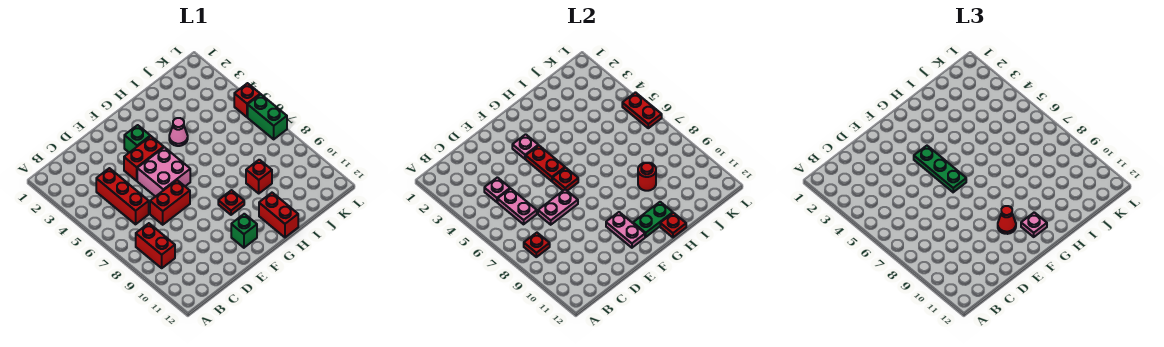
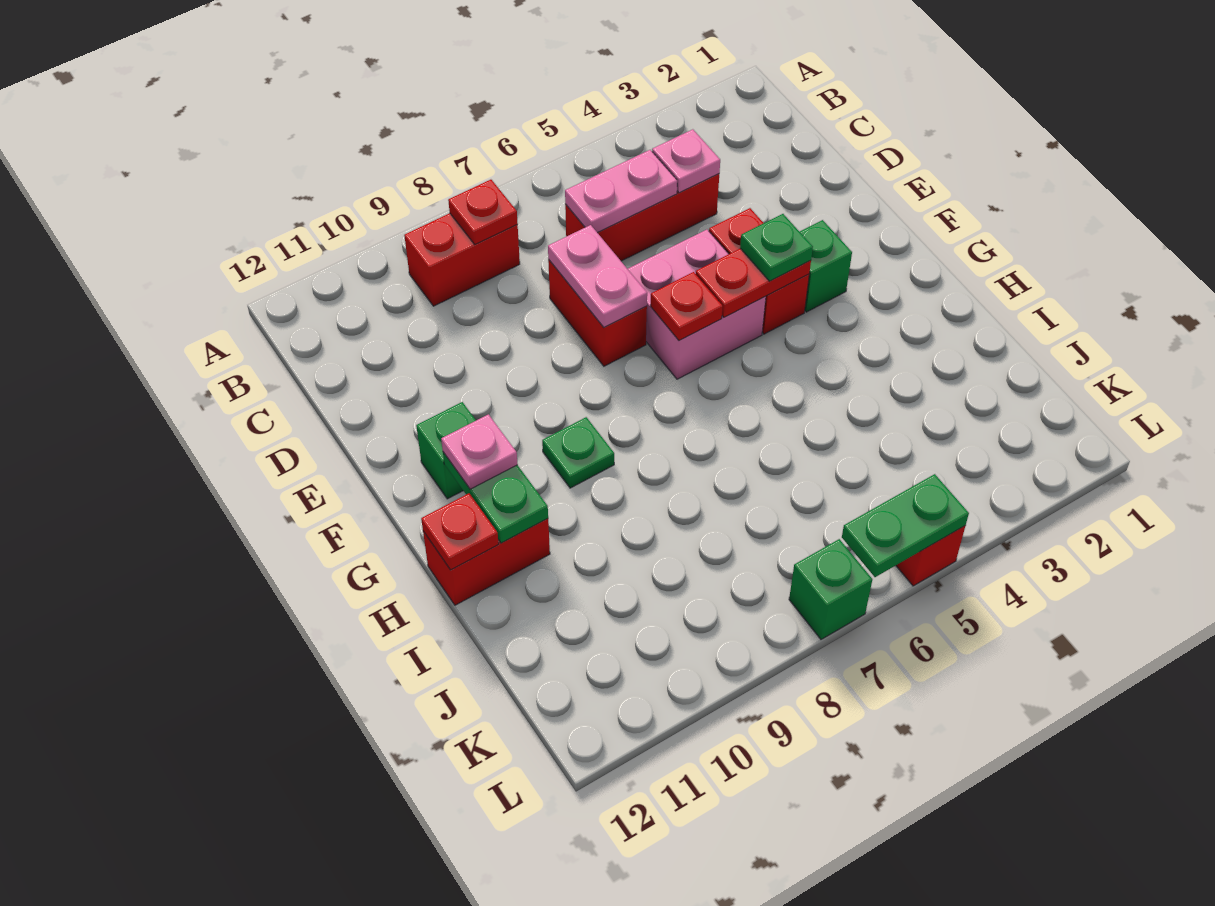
pink 1x1 plate [512,134,538,159] -> none
green 1x3 plate [914,146,966,192] -> green 1x1 plate [740,214,813,281]
pink 1x2 plate [606,212,645,248] -> none
red 1x1 cone [998,206,1016,234] -> none
red 1x1 plate [218,190,244,215] -> green 1x1 plate [542,417,614,488]
pink 1x1 cone [169,118,188,146] -> none
red 1x1 brick [246,160,272,193] -> none
red 1x1 round brick [638,163,656,191] -> none
red 1x2 plate [622,93,662,128] -> green 1x2 plate [842,474,969,577]
green 1x2 brick [248,94,287,139] -> green 1x1 brick [789,539,872,639]

